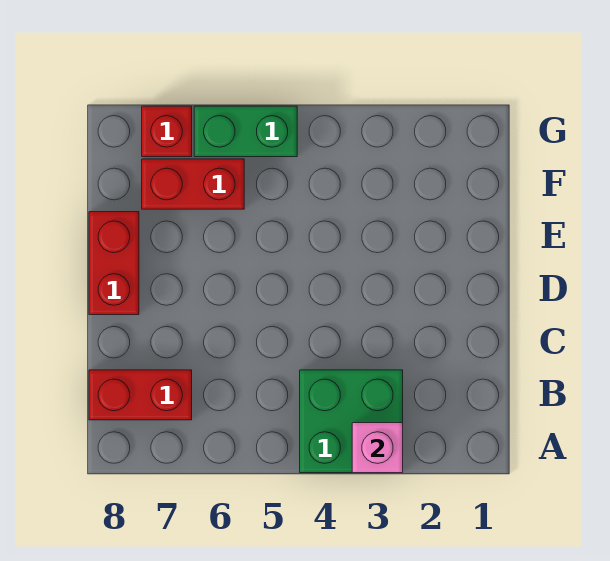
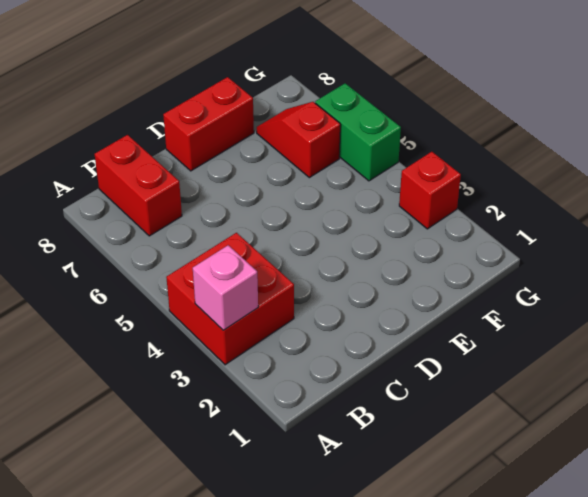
green 2x2 brick [300,370,403,473] -> red 2x2 brick [166,233,294,365]
red 1x2 brick [142,159,244,209] -> red 1x2 slope [257,102,340,178]
red 1x1 brick [142,106,192,157] -> red 1x1 brick moved to [399,152,461,229]

